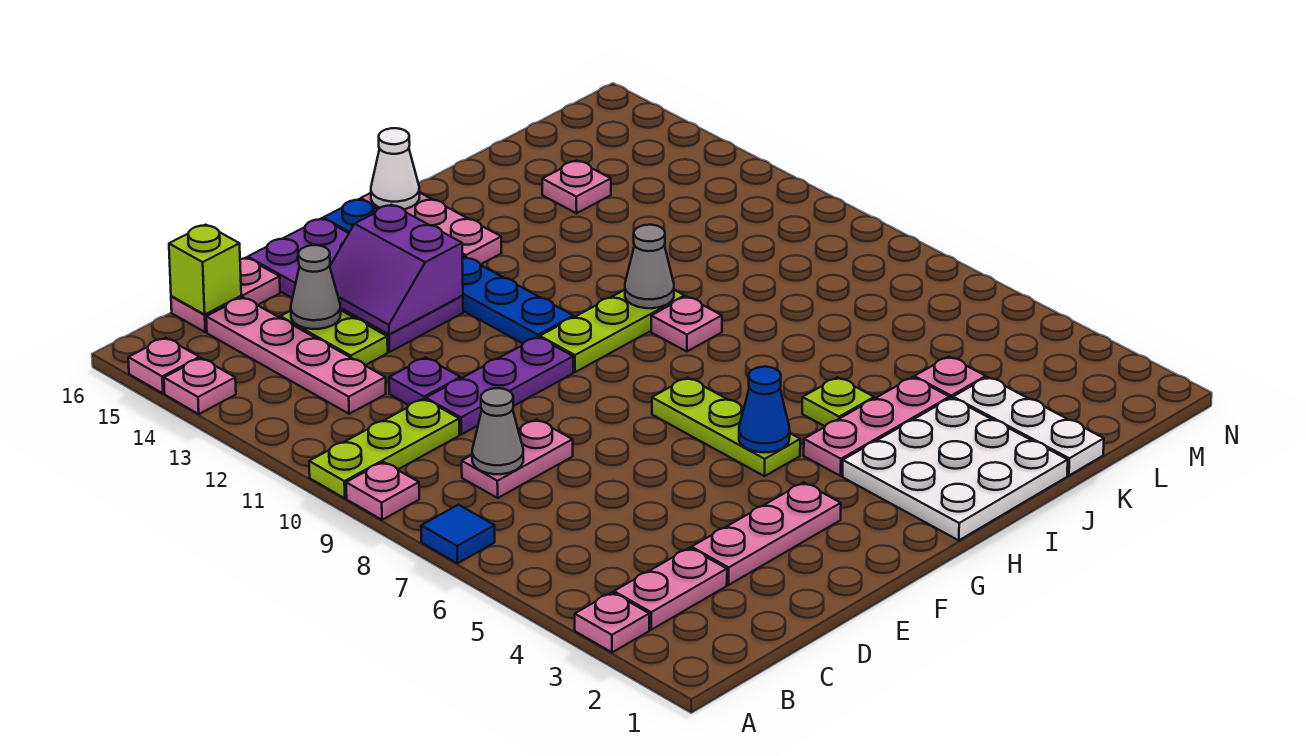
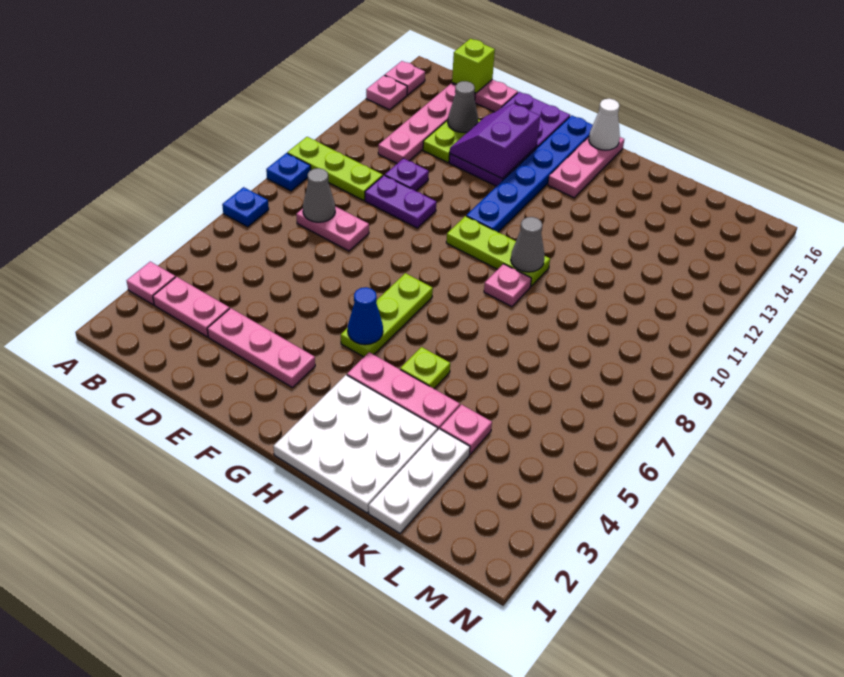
blue 1x1 tile [421,505,495,563] -> blue 1x1 plate [222,187,269,227]
pink 1x1 plate [346,462,419,520] -> blue 1x1 plate [266,153,311,191]
purple 1x3 plate [426,337,573,434] -> purple 1x2 plate [365,175,436,228]
pink 1x1 plate [542,161,611,213] -> none

